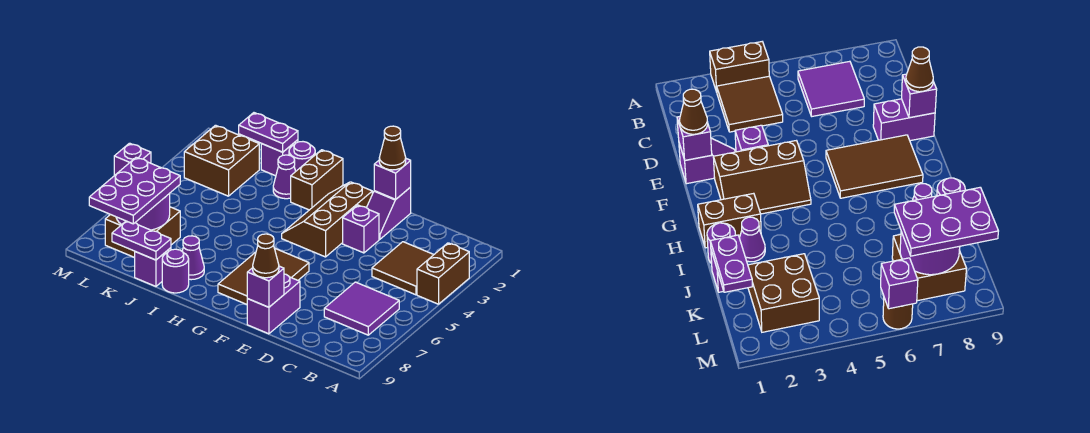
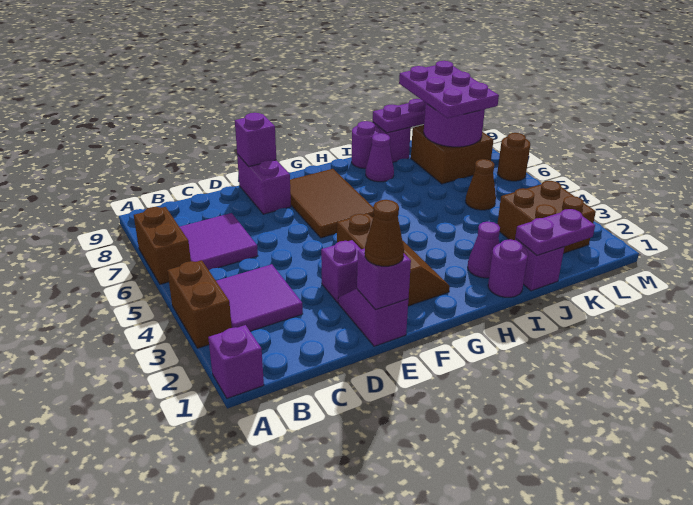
brown 2x2 tile [372,242,434,295] -> purple 2x2 tile [216,264,303,331]
brown 1x1 cone [253,234,279,278] -> brown 1x1 cone moved to [465,159,496,210]
brown 1x2 brick [291,150,343,210] -> brown 1x2 brick moved to [134,207,191,284]
purple 1x1 brick [114,143,151,176] -> purple 1x1 brick moved to [208,325,264,398]

